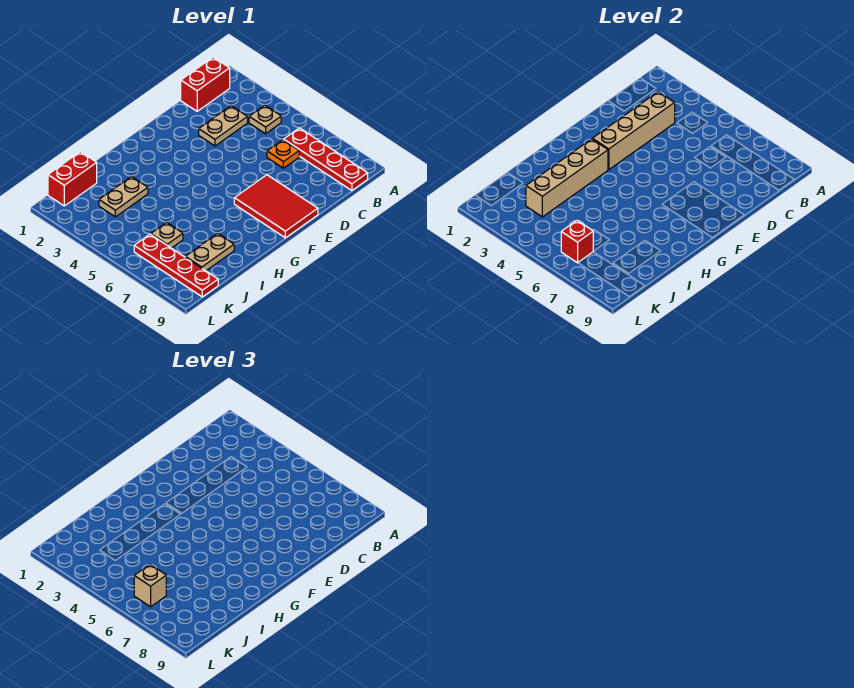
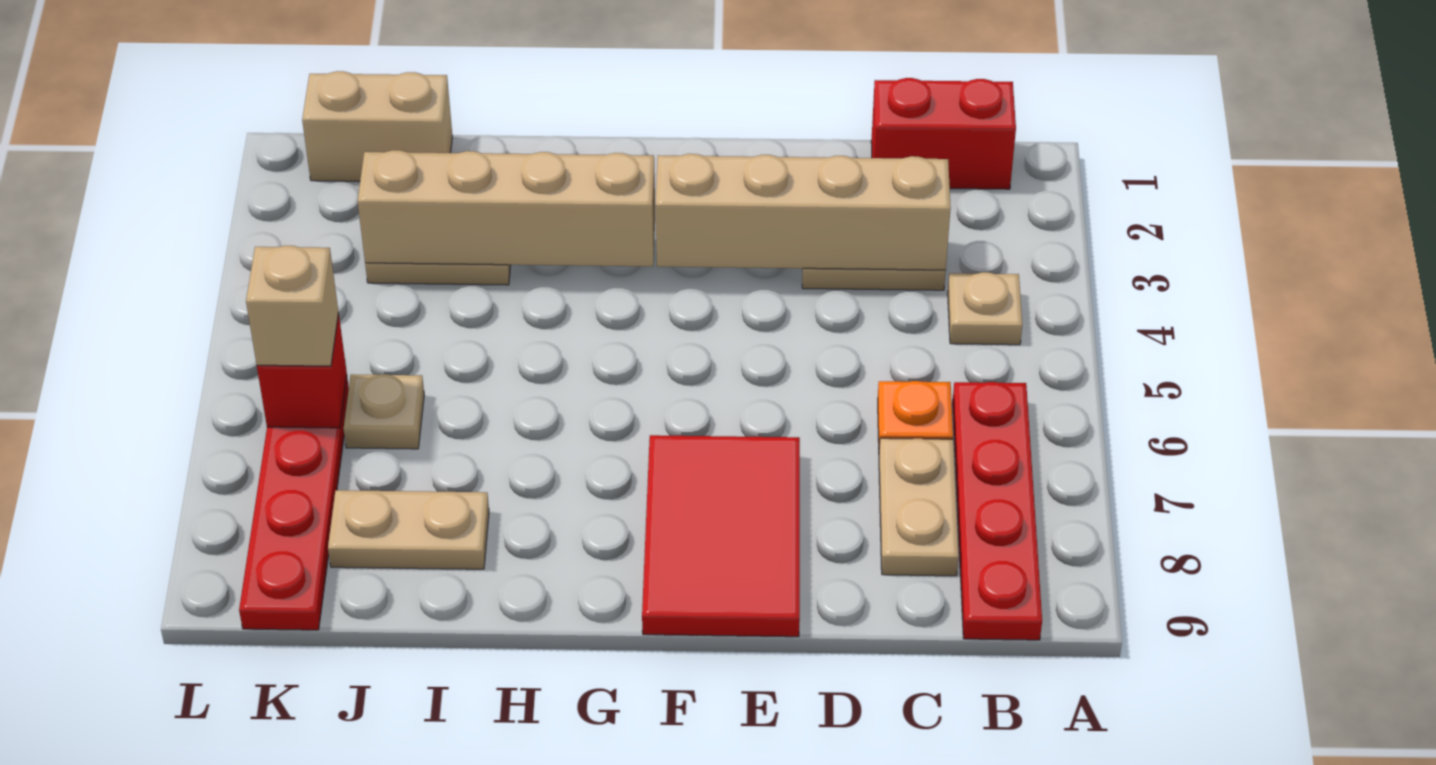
none -> tan 1x2 plate [879,438,958,576]
red 1x2 brick [48,152,97,206] -> tan 1x2 brick [302,71,452,181]

